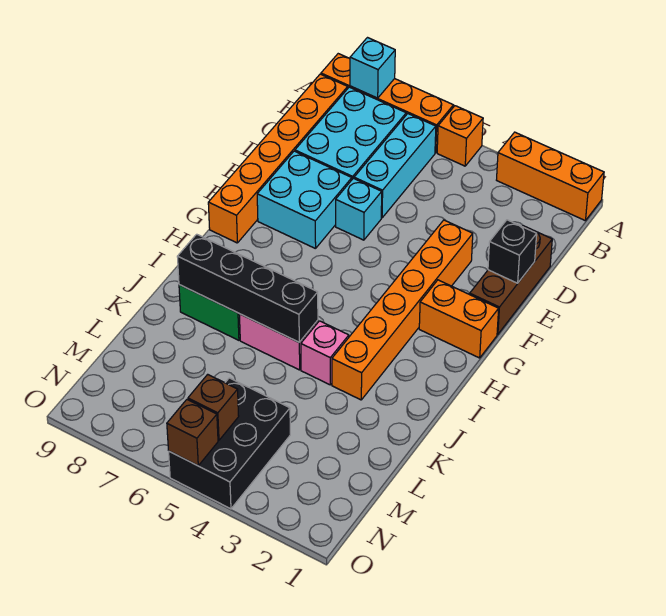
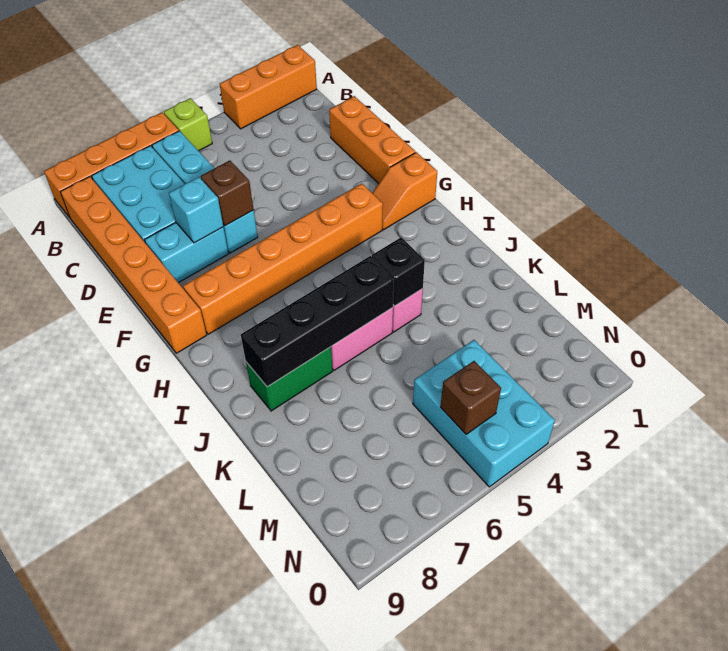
orange 1x1 brick [437,106,483,166] -> lime 1x1 brick [164,98,212,151]
cyan 1x1 brick [350,38,395,98] -> cyan 1x1 brick moved to [169,177,223,243]
brown 1x3 brick [470,226,552,334] -> orange 1x3 brick [329,96,415,184]
black 1x1 brick [488,220,537,283] -> black 1x1 brick moved to [372,237,425,306]
orange 1x6 brick [332,220,473,400] -> orange 1x6 brick turned to [183,184,383,334]
cyan 2x2 brick [257,151,352,249] -> cyan 1x2 brick [145,223,229,283]
orange 1x2 brick [419,280,499,358] -> orange 1x2 slope [372,152,437,230]
black 2x3 brick [169,378,290,509] -> cyan 2x3 brick [413,340,555,487]
brown 1x1 brick [167,400,218,466] -> brown 1x1 brick moved to [200,160,254,226]

